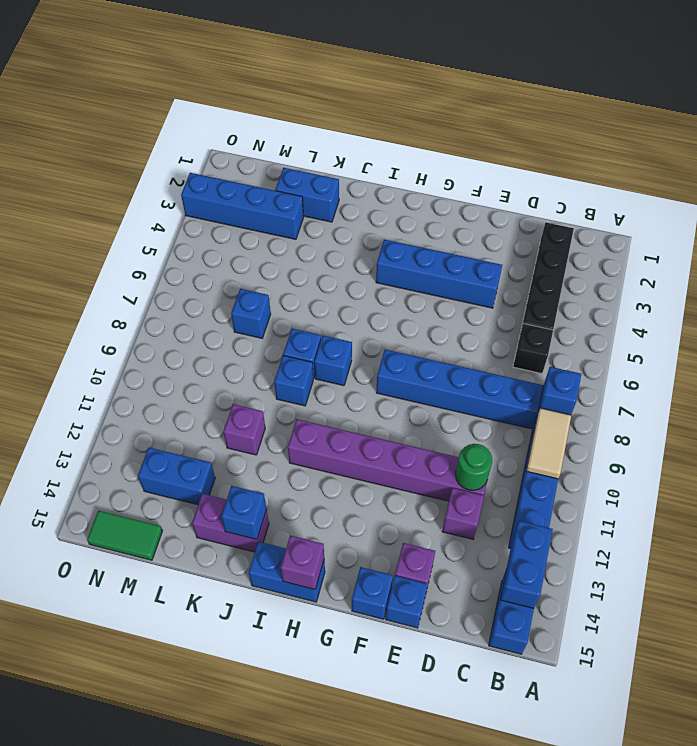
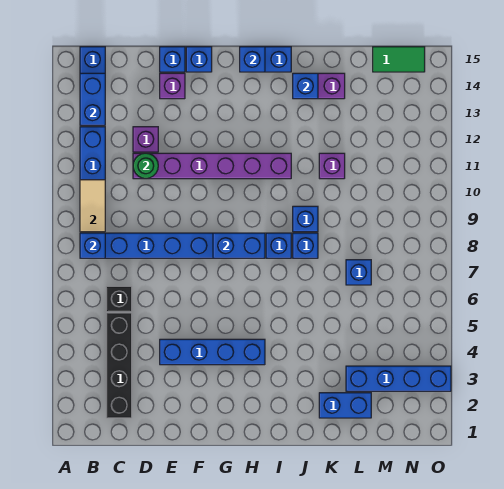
purple 1x1 brick [281,536,324,589] -> blue 1x1 brick [240,47,265,72]
blue 1x2 brick [138,448,215,505] -> blue 1x2 brick moved to [213,233,265,258]

